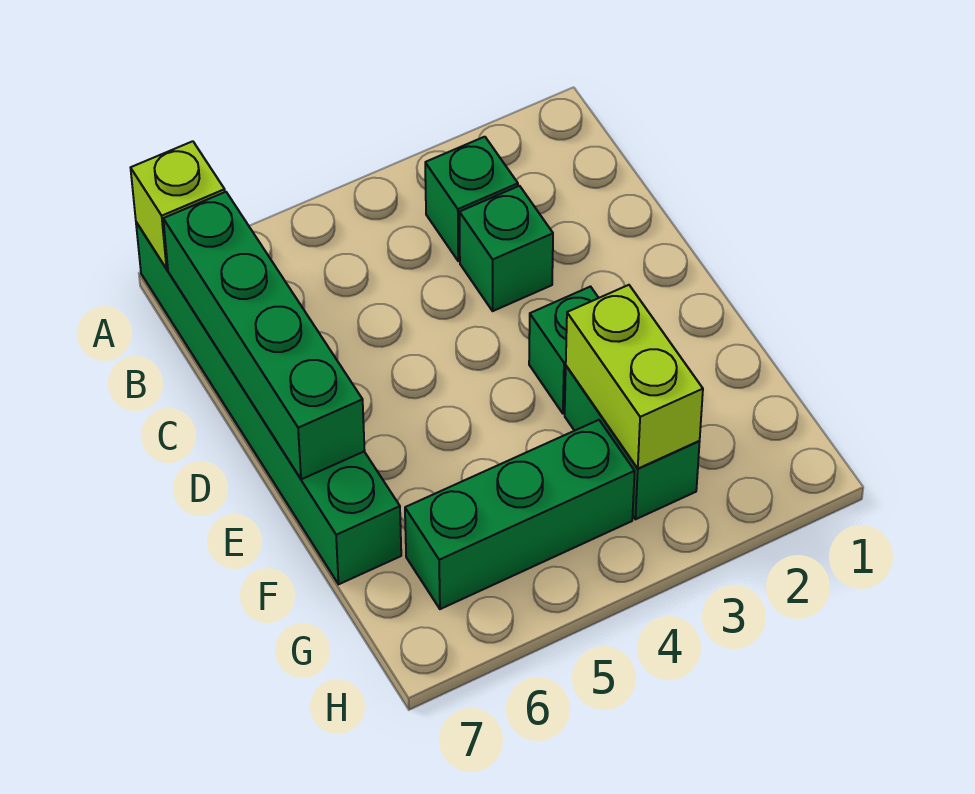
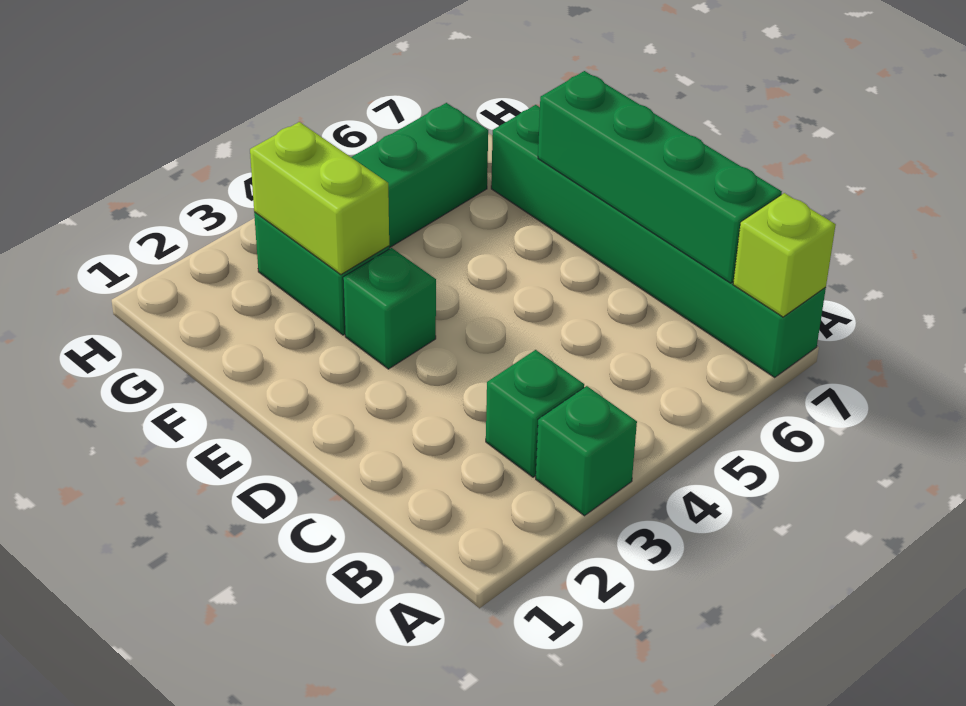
green 1x1 brick [459,186,553,311] -> green 1x1 brick moved to [536,386,637,516]

